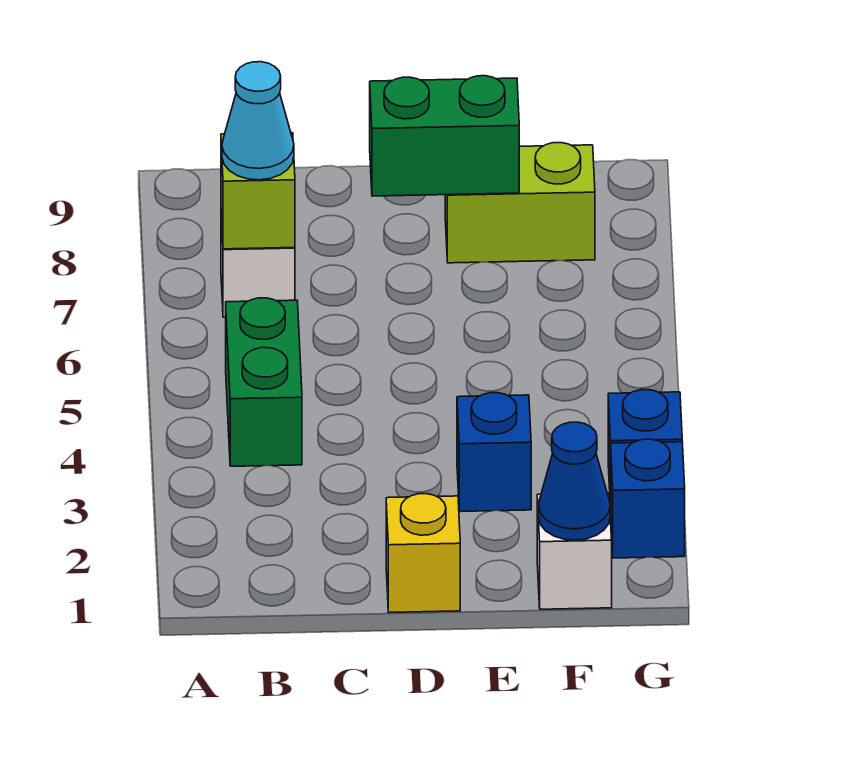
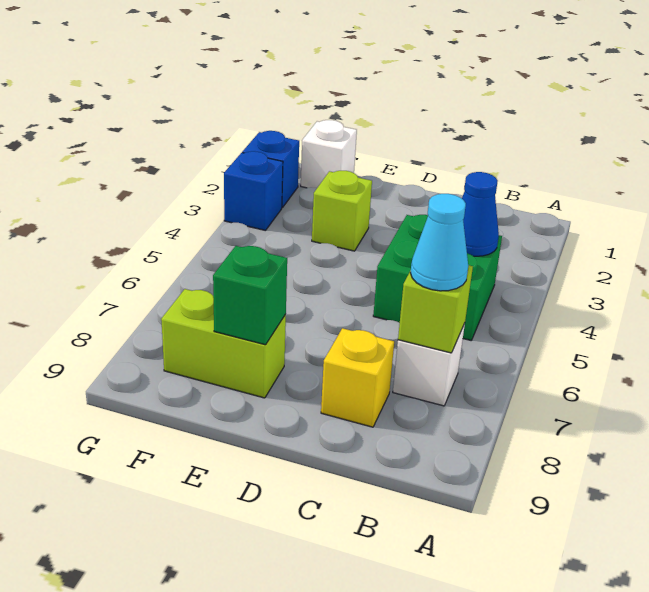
green 1x2 brick [226,298,302,466] -> green 2x2 brick [373,215,502,340]
yellow 1x1 brick [386,494,460,613] -> yellow 1x1 brick moved to [321,328,394,427]
green 1x2 brick [370,76,519,196] -> green 1x1 brick [213,246,287,345]
blue 1x1 brick [457,393,531,512] -> lime 1x1 brick [312,171,372,251]
blue 1x1 cone [538,422,610,540] -> blue 1x1 cone moved to [462,172,499,256]

